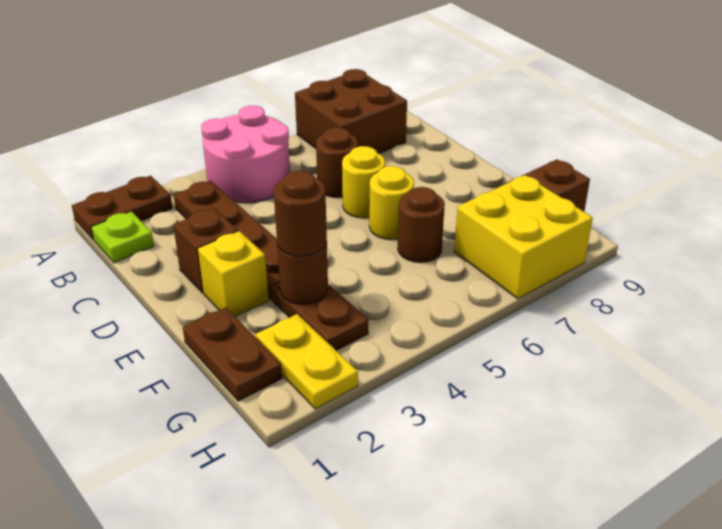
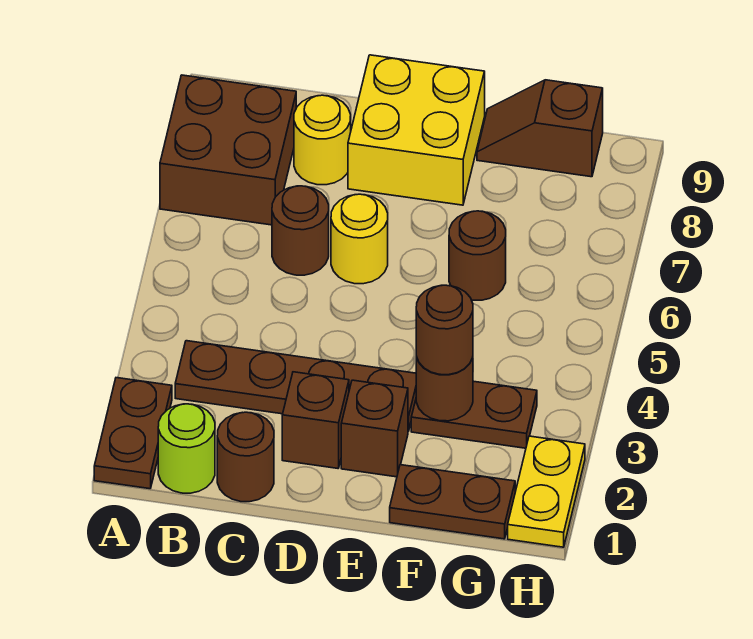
pink 2x2 round brick [201,106,290,203] -> none
lime 1x1 plate [91,211,154,263] -> lime 1x1 round brick [158,404,215,493]
none -> brown 1x1 round brick [217,412,274,502]
yellow 1x1 brick [198,231,269,316] -> brown 1x1 brick [341,380,408,477]
yellow 1x1 round brick [369,166,414,240] -> yellow 1x1 round brick moved to [294,95,351,185]
yellow 1x2 plate [255,314,358,409] -> yellow 1x2 plate turned to [508,436,585,547]
yellow 2x2 brick [454,175,593,299] -> yellow 2x2 brick moved to [348,55,485,205]

